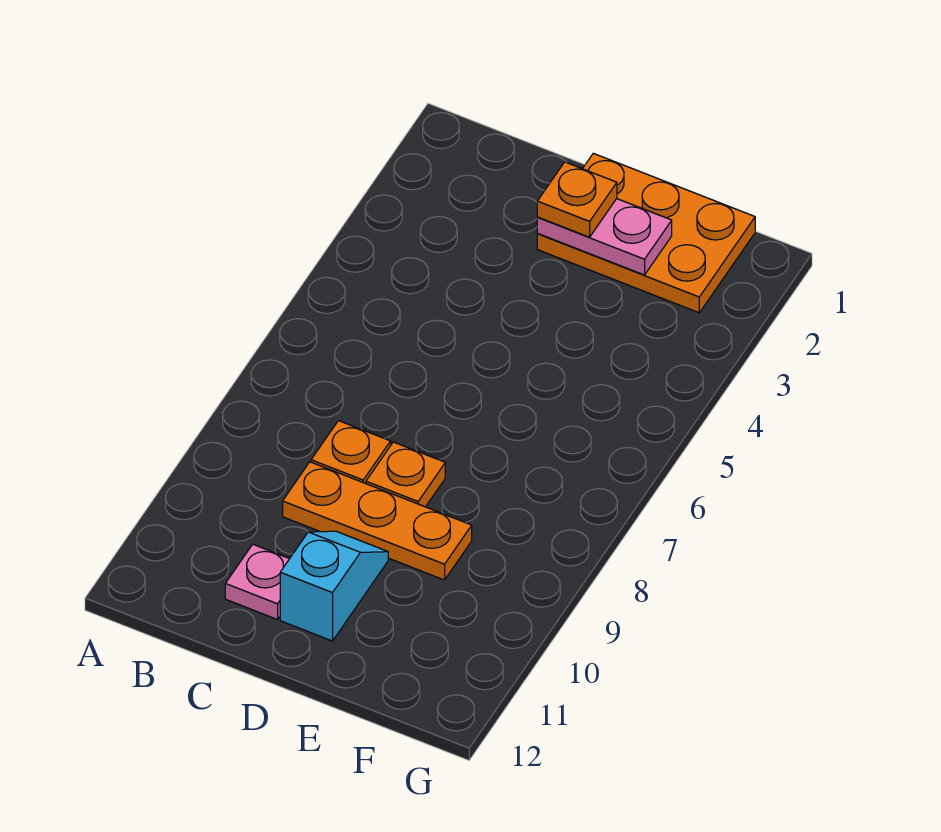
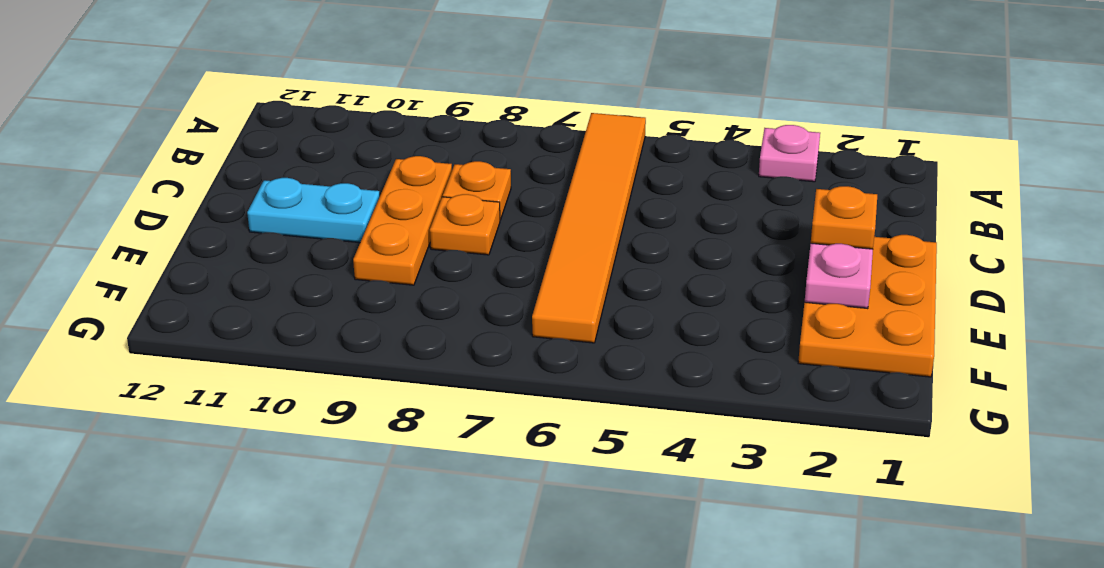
none -> orange 1x6 tile [532,113,646,343]
pink 1x1 plate [225,544,289,620] -> pink 1x1 plate moved to [759,125,820,182]
cyan 1x2 slope [280,531,388,641] -> cyan 1x2 plate [247,178,380,243]

